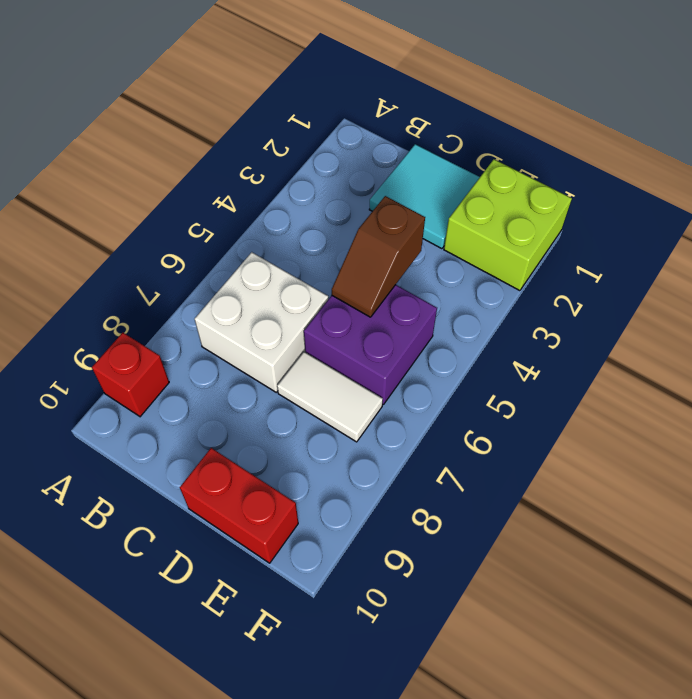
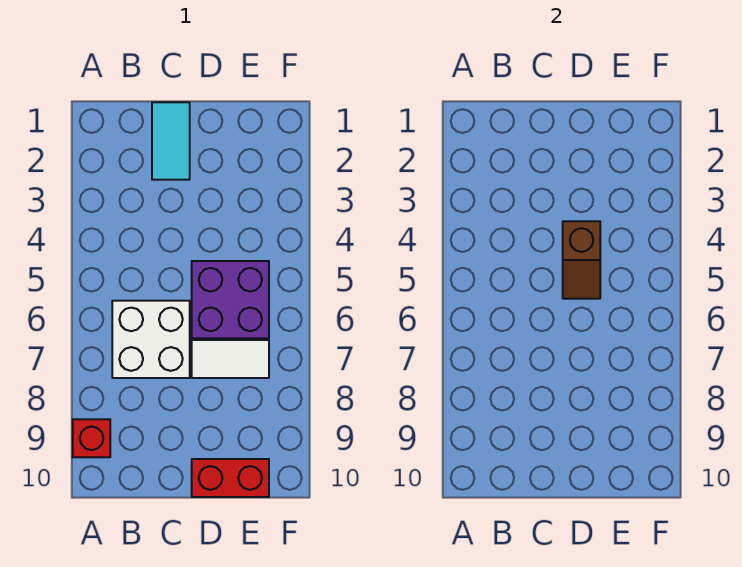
cyan 2x2 tile [369,144,480,249] -> cyan 1x2 tile [152,102,190,180]
lime 2x2 brick [444,159,572,291] -> none

